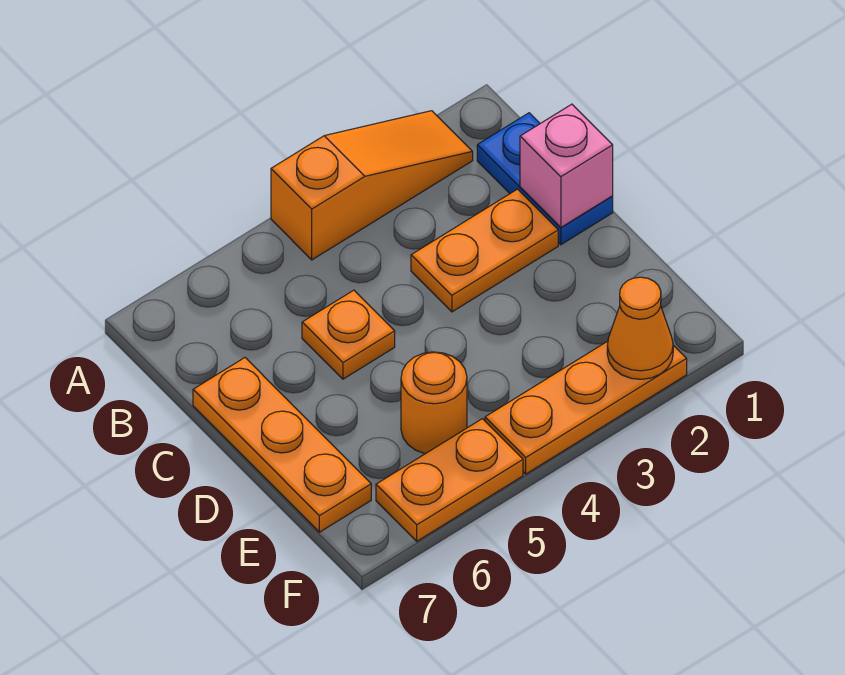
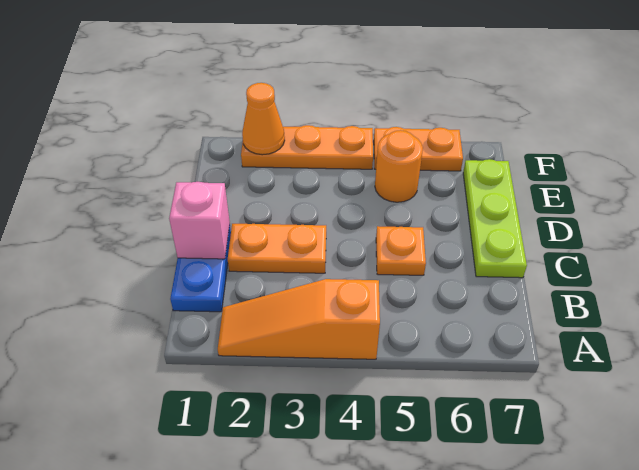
orange 1x3 plate [193,358,371,532] -> lime 1x3 plate [463,159,527,278]

